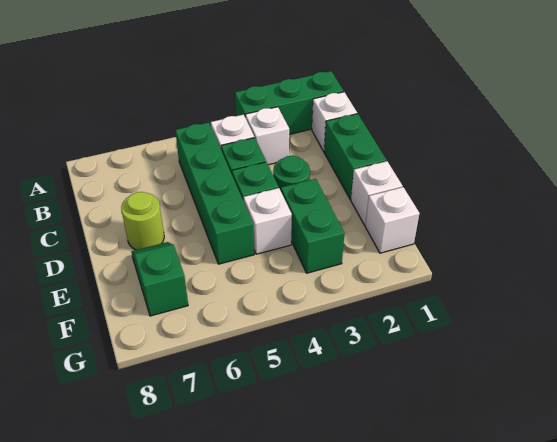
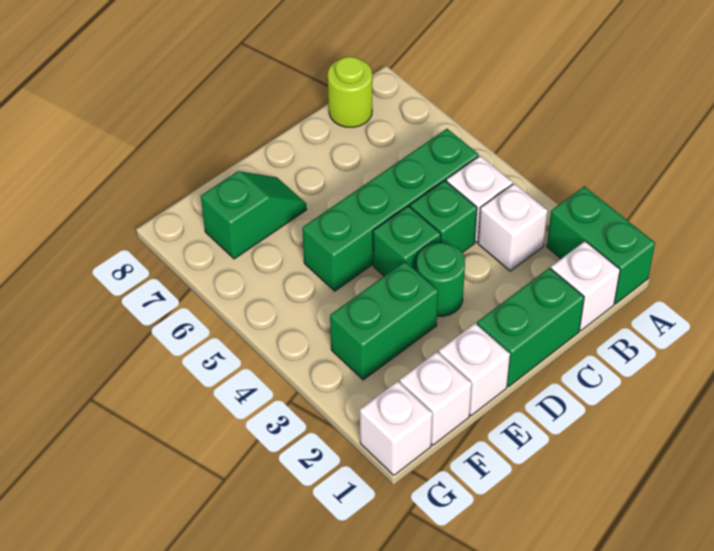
green 1x3 brick [235,71,344,134] -> green 1x2 brick [547,186,655,304]
lime 1x1 round brick [121,192,164,250] -> lime 1x1 round brick moved to [328,57,372,128]
white 1x1 brick [243,188,292,254] -> white 1x1 brick moved to [360,381,432,475]

